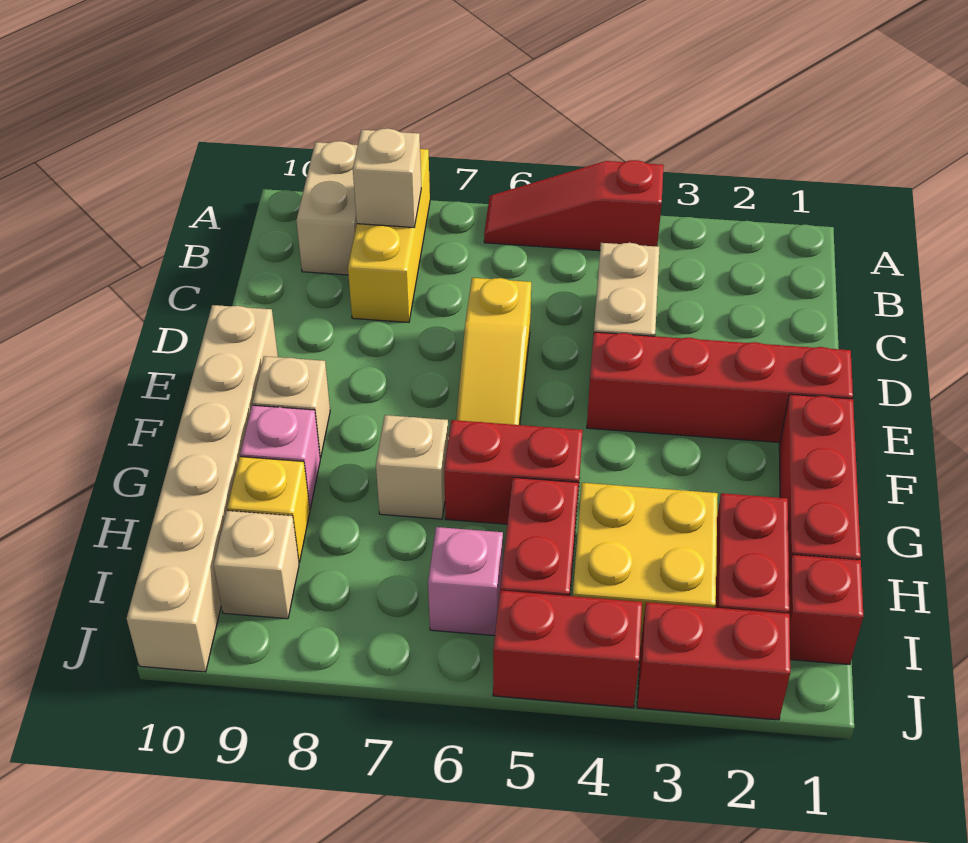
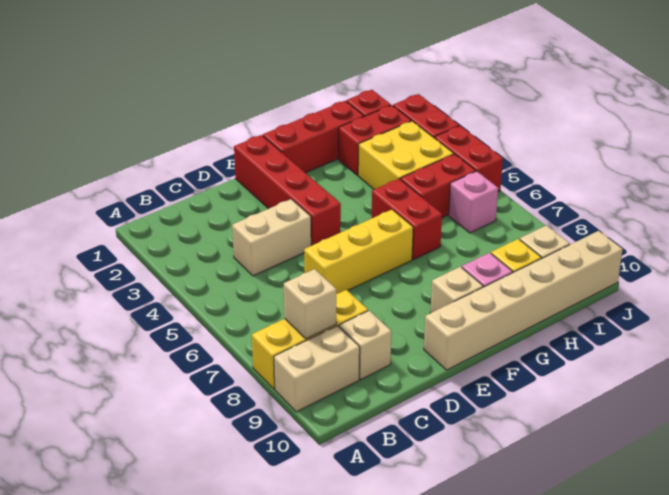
red 1x3 slope [484,160,664,251] -> none
yellow 1x3 slope [456,278,531,425] -> yellow 1x3 brick [304,210,413,294]
tan 1x1 brick [376,415,449,519] -> tan 1x1 brick moved to [339,311,391,379]

